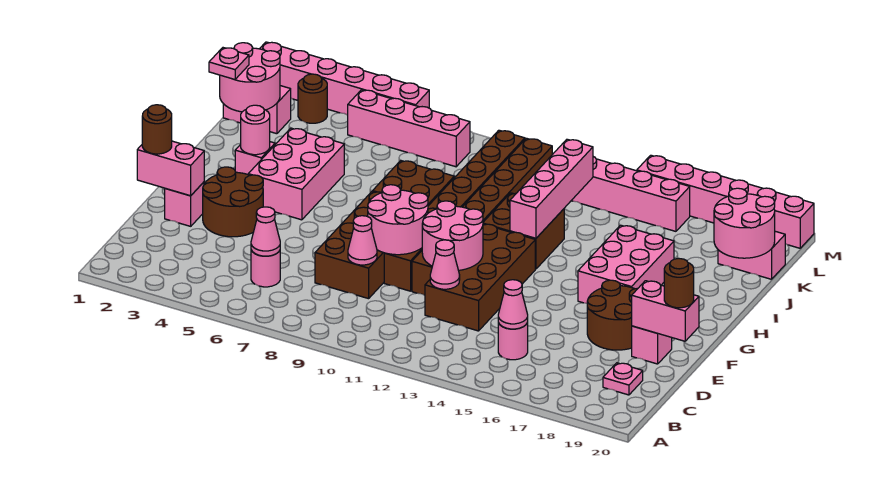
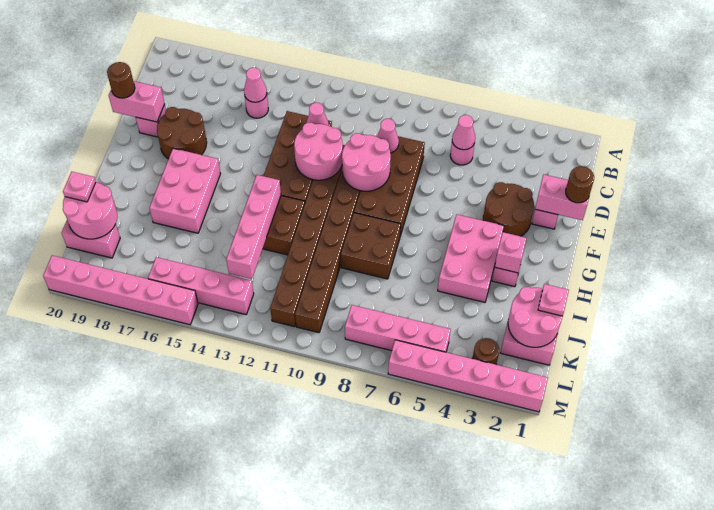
pink 1x1 plate [603,363,643,395] -> pink 1x1 plate moved to [63,172,96,202]
pink 1x1 round brick [241,105,270,155] -> pink 1x1 brick [495,232,526,273]

